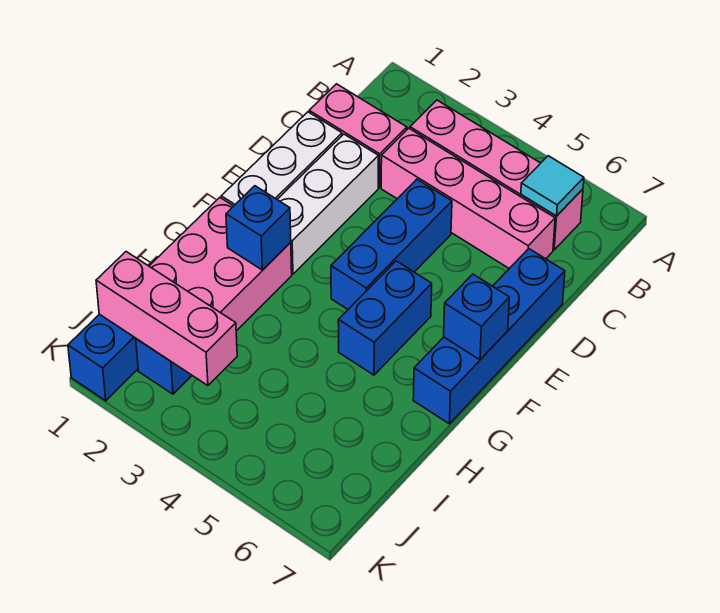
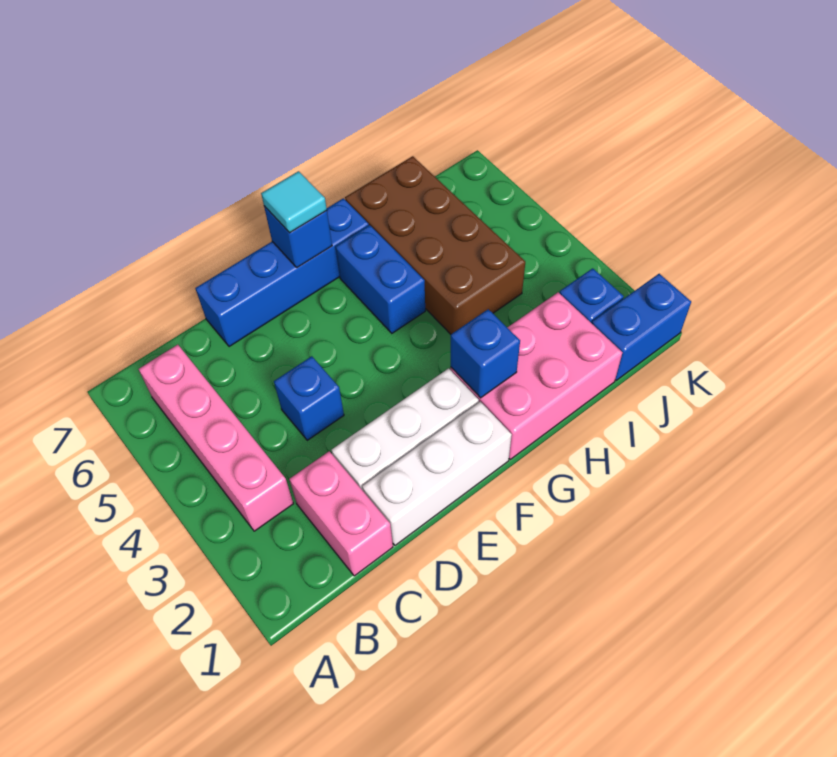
cyan 1x1 tile [521,156,584,216] -> cyan 1x1 tile moved to [261,171,327,233]
pink 1x4 brick [381,128,555,269] -> none
blue 1x3 brick [331,179,452,309] -> blue 1x1 brick [274,356,344,440]
blue 1x2 brick [338,261,432,375] -> blue 1x2 brick turned to [335,225,425,333]
none -> brown 2x4 brick [345,156,525,334]
pink 1x3 brick [96,252,237,386] -> none

